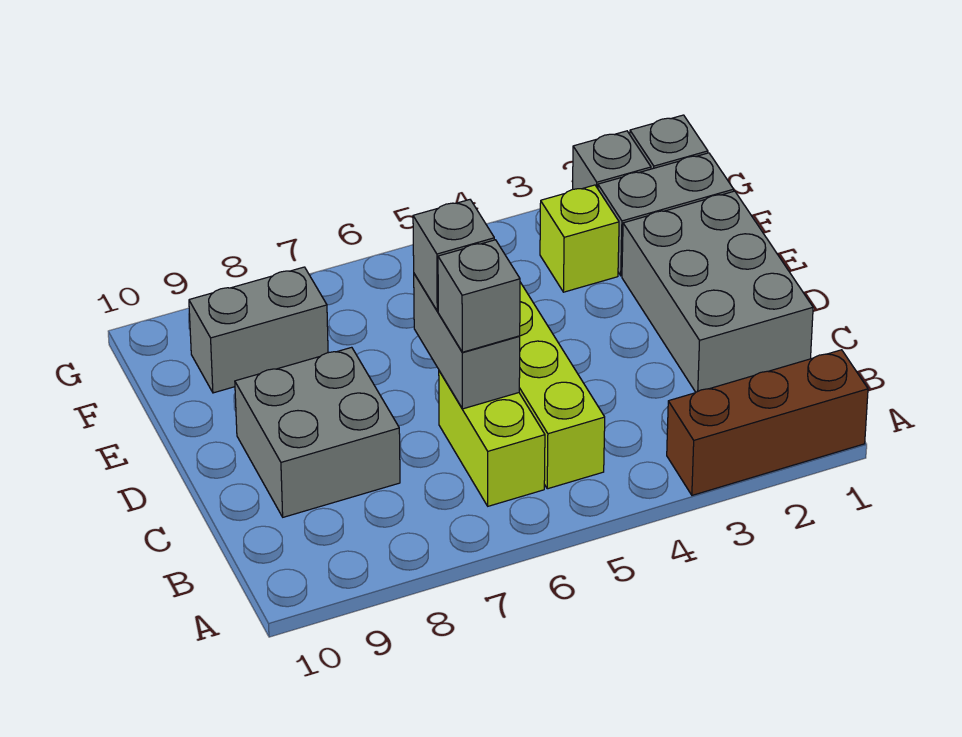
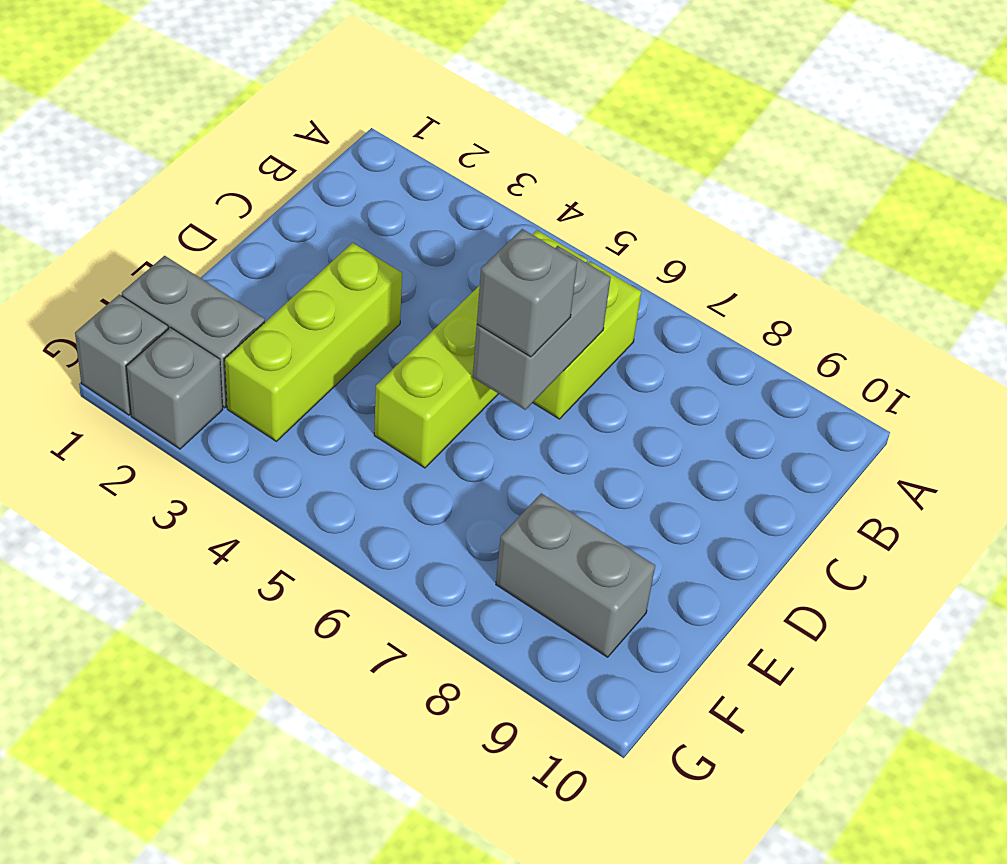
brown 1x3 brick [667,350,868,495] -> none
grey 2x3 brick [622,191,813,392] -> none
grey 1x1 brick [438,240,520,352] -> none
grey 2x2 brick [235,347,400,517] -> none
lime 1x1 brick [540,185,619,292] -> lime 1x3 brick [225,243,402,441]

